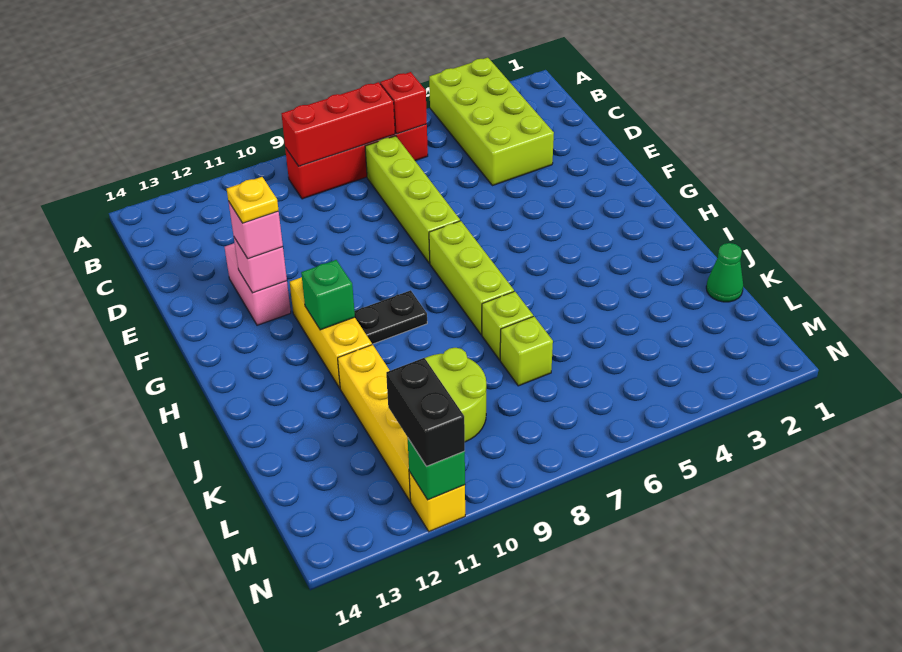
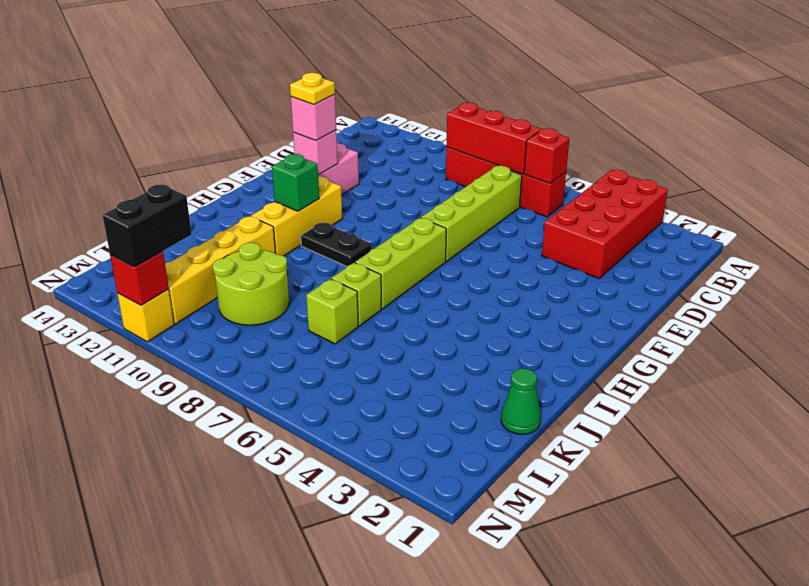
lime 2x4 brick [429,58,554,186] -> red 2x4 brick [542,170,668,278]
green 1x1 brick [408,439,465,500] -> red 1x1 brick [110,251,169,305]

